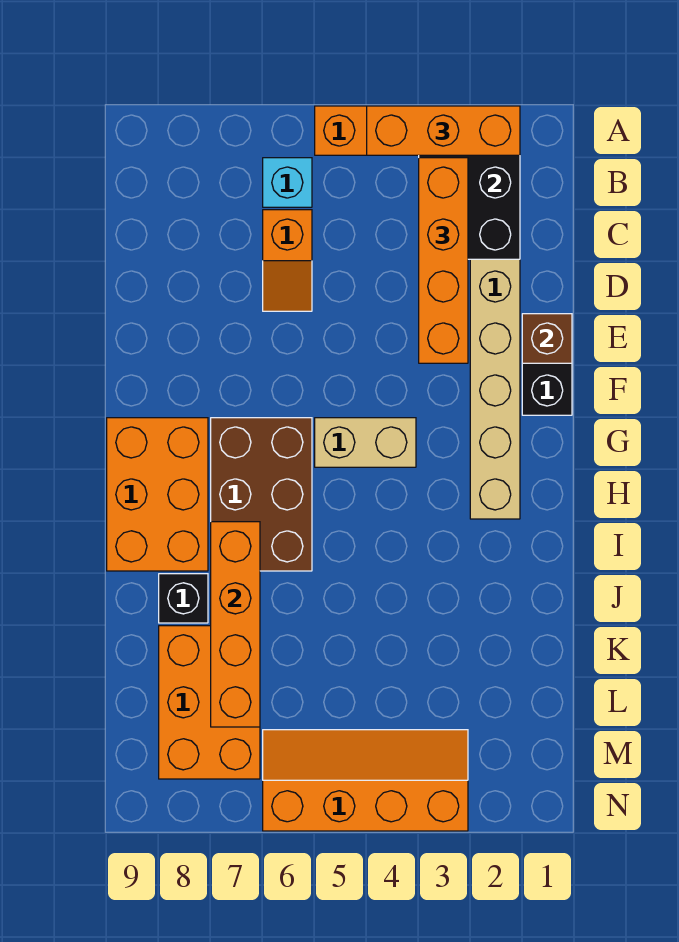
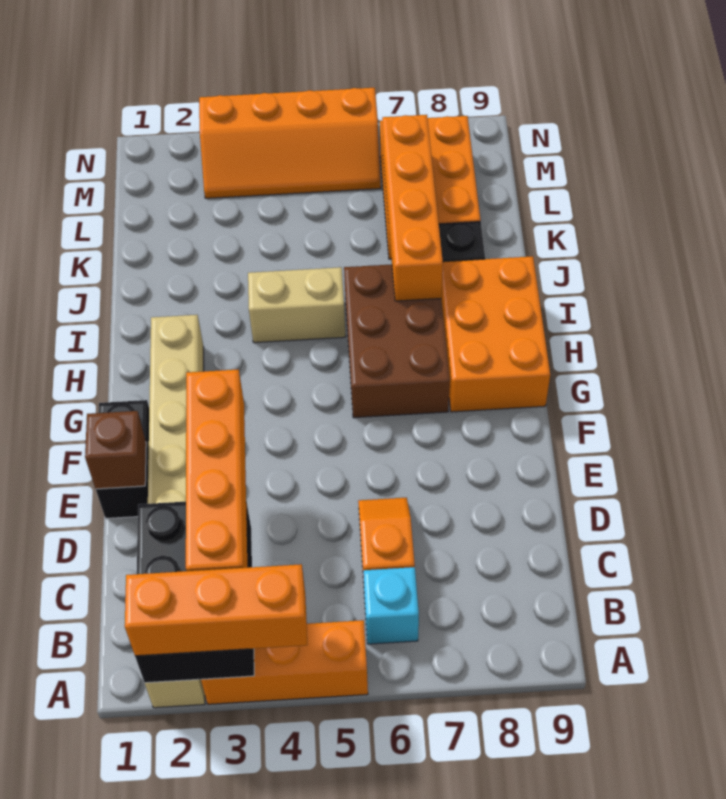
tan 1x2 brick [315,418,416,467] -> tan 1x2 brick moved to [248,267,346,343]

